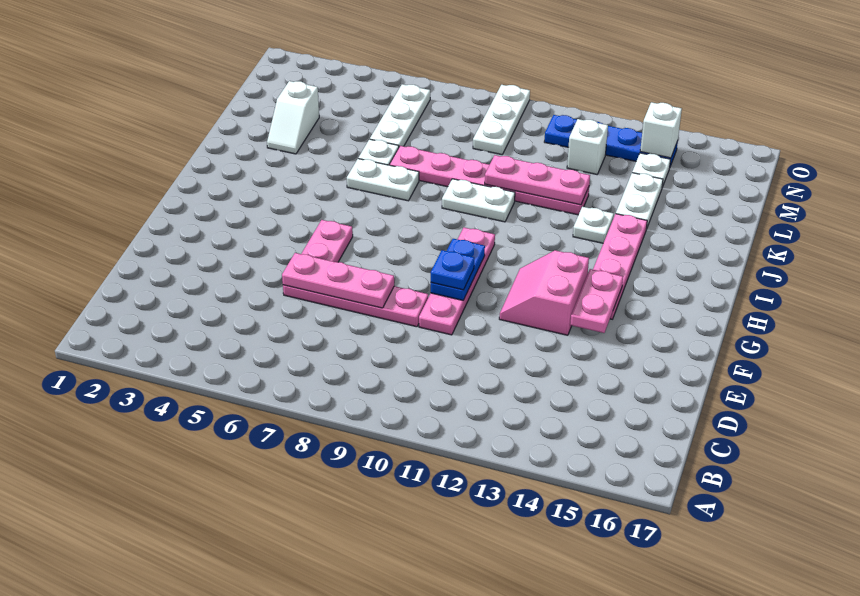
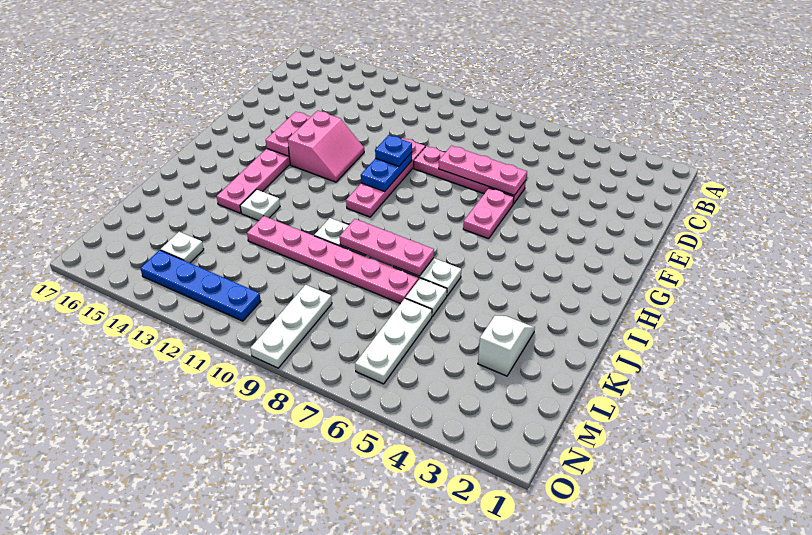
pink 1x3 plate [485,155,590,205] -> pink 1x3 plate moved to [340,219,434,276]
white 1x2 plate [616,173,663,229] -> none
white 1x1 brick [567,119,608,174] -> none
white 1x1 brick [640,102,682,158] -> none

